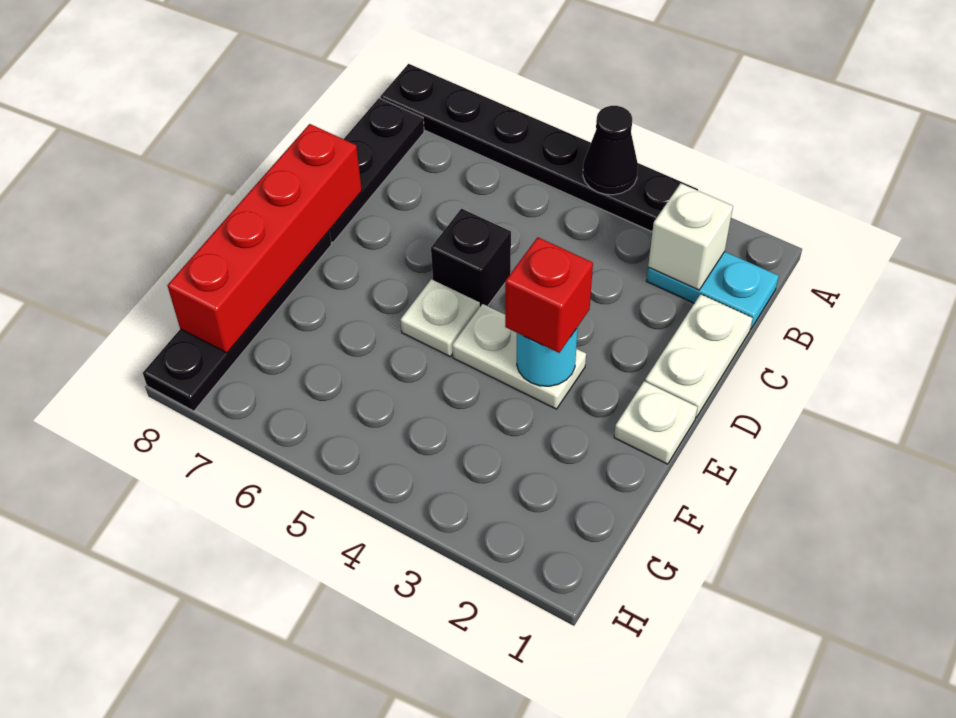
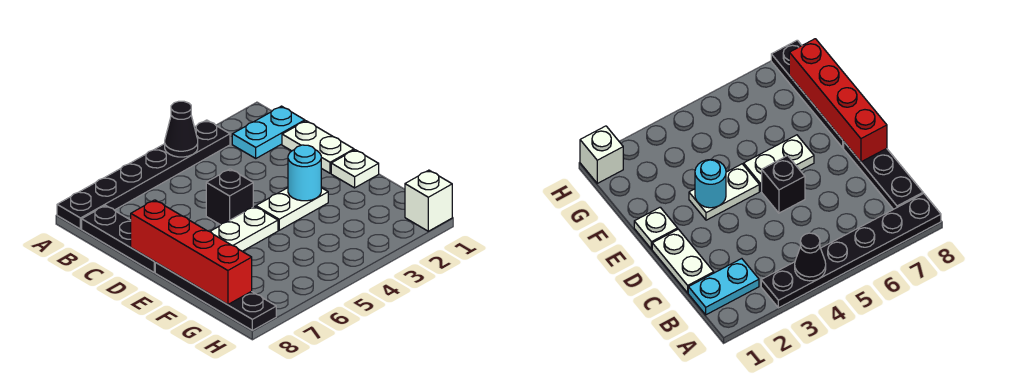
white 1x1 brick [648,183,733,290] -> white 1x1 brick moved to [405,170,452,231]
red 1x1 brick [505,237,593,353] -> none
white 1x1 plate [400,279,480,357] -> white 1x2 plate [210,206,278,251]

